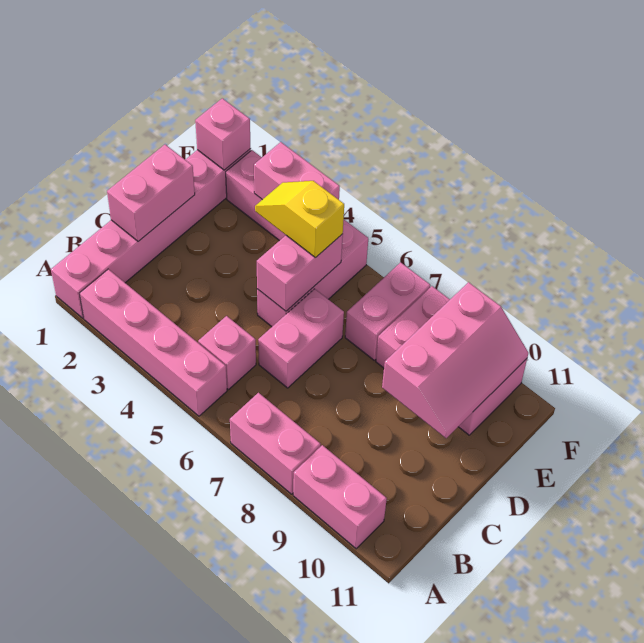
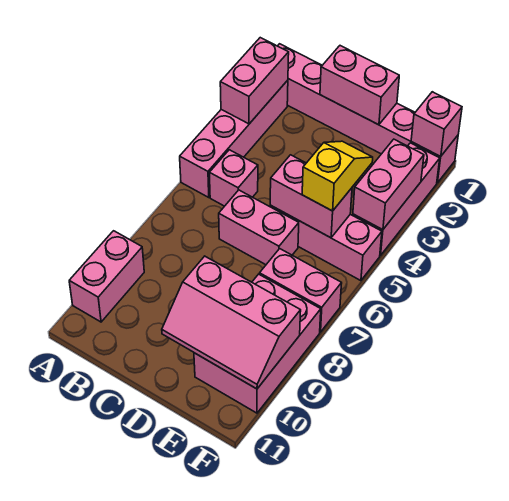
pink 1x2 brick [230,393,321,494] -> pink 1x2 brick moved to [220,38,289,124]

